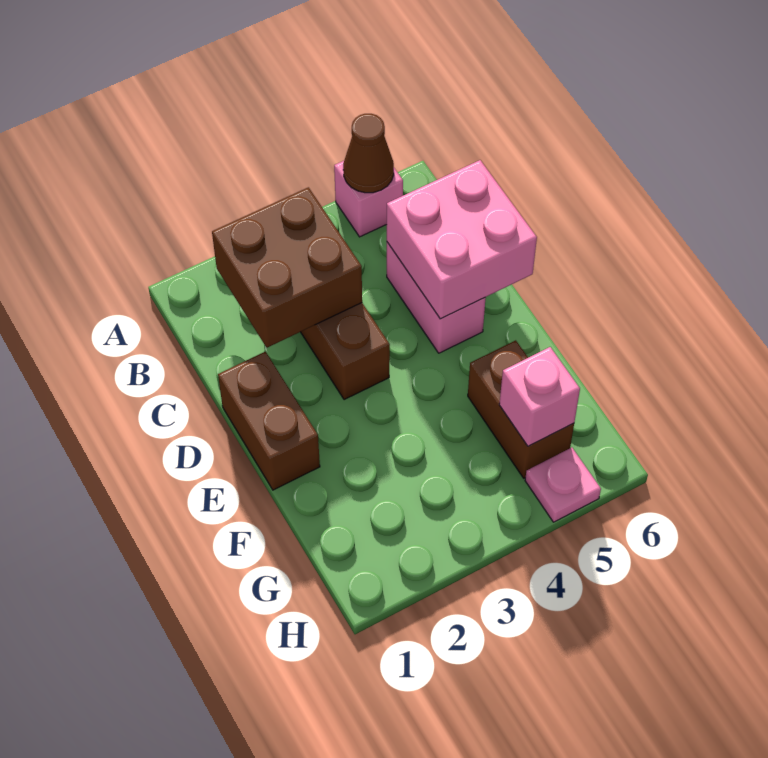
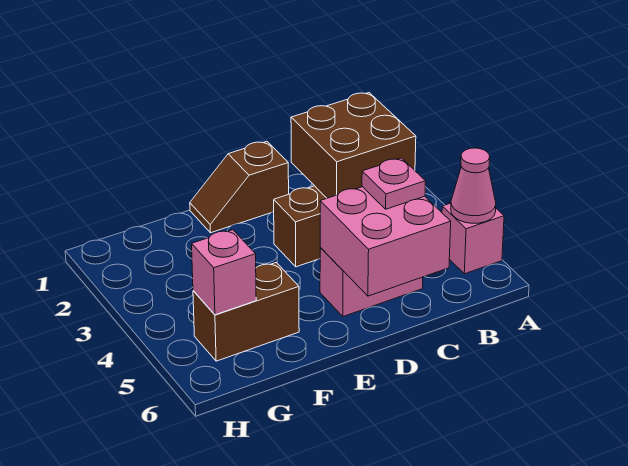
brown 1x1 cone [343,114,394,193] -> pink 1x1 cone [451,148,496,223]
brown 1x2 brick [218,352,320,490] -> brown 1x2 slope [190,141,289,233]
pink 1x1 plate [525,447,601,522] -> pink 1x1 plate moved to [362,158,426,209]

